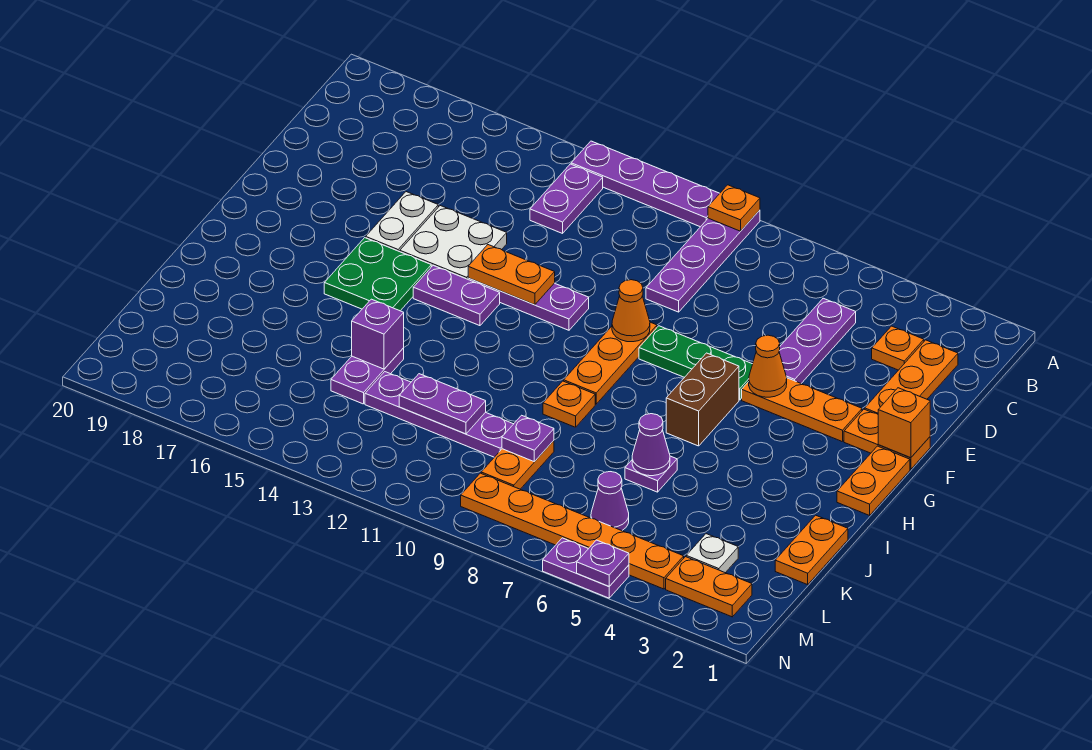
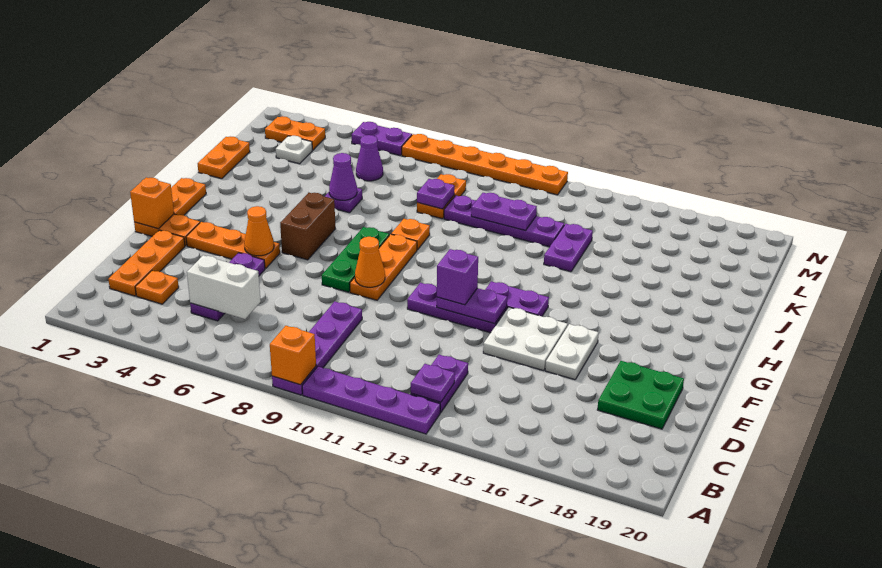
orange 1x1 plate [708,185,760,231] -> orange 1x1 brick [270,326,316,385]
none -> white 1x2 brick [187,255,261,319]
green 1x3 plate [639,326,752,400] -> green 1x3 plate turned to [322,227,389,292]
orange 1x2 plate [468,245,555,305] -> purple 1x2 plate [437,288,507,324]
green 2x2 plate [324,238,431,311] -> green 2x2 plate moved to [597,361,684,429]
purple 1x1 brick [352,299,404,369] -> purple 1x1 brick moved to [437,249,478,305]
orange 1x6 plate [461,473,684,589] -> orange 1x6 plate moved to [402,134,568,195]
purple 1x1 plate [577,540,629,586] -> purple 1x1 plate moved to [411,364,455,402]

